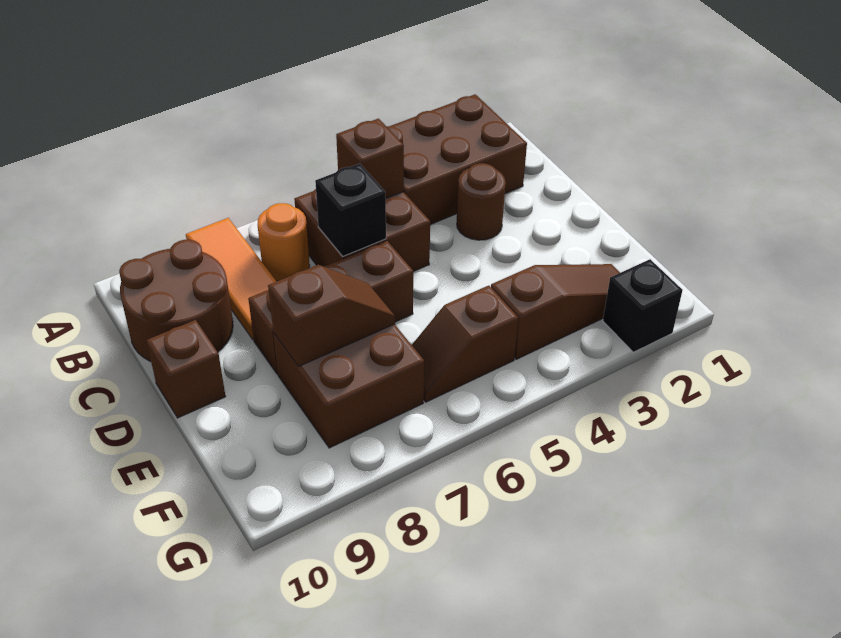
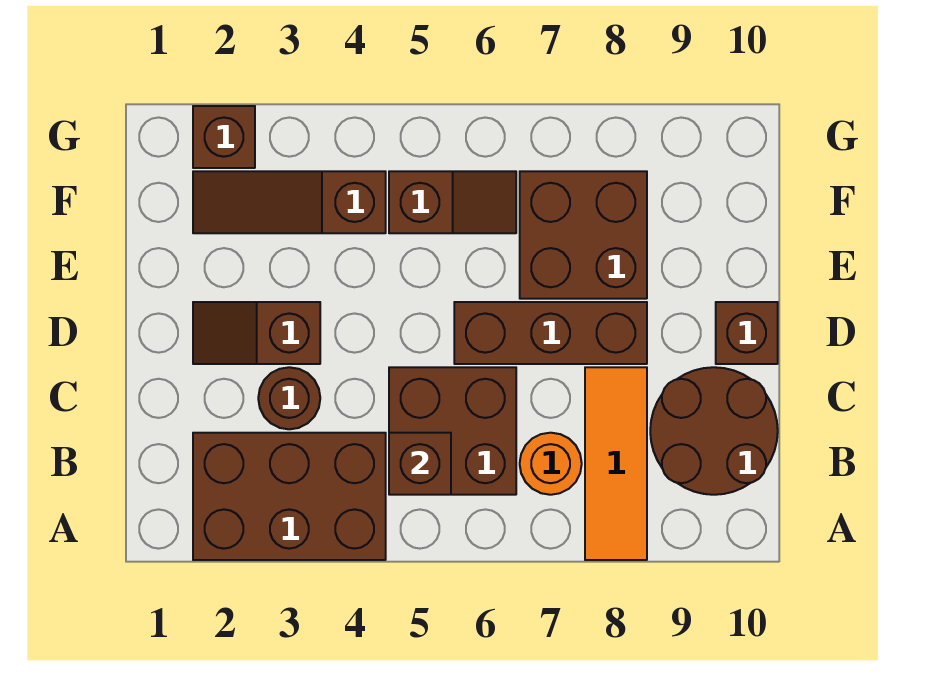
black 1x1 brick [315,163,386,256] -> none
brown 1x2 slope [268,265,395,367] -> brown 1x2 slope moved to [193,302,320,364]
black 1x1 brick [603,259,683,352] -> brown 1x1 brick [193,106,255,168]

